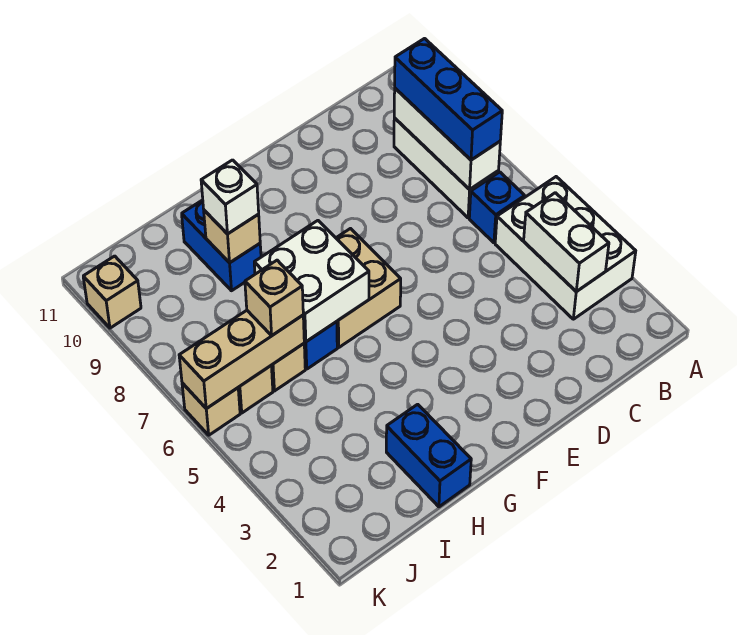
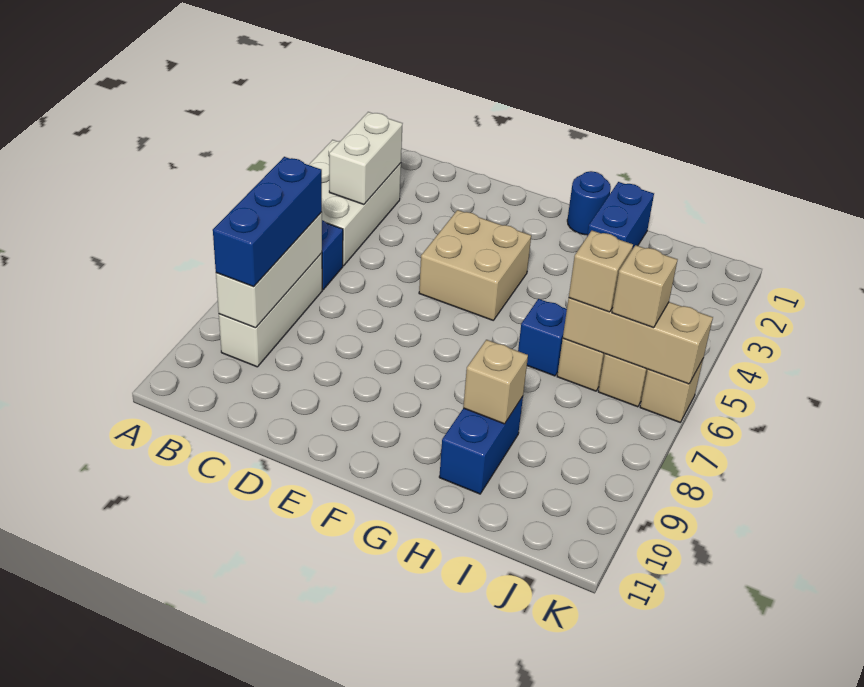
tan 2x2 brick [336,229,401,347] -> tan 2x2 brick moved to [419,210,531,320]
none -> blue 1x1 round brick [567,171,611,235]
white 2x2 brick [254,221,369,342] -> none
white 1x1 brick [201,160,259,234] -> none
tan 1x1 brick [83,256,141,328] -> tan 1x1 brick moved to [612,245,678,328]

